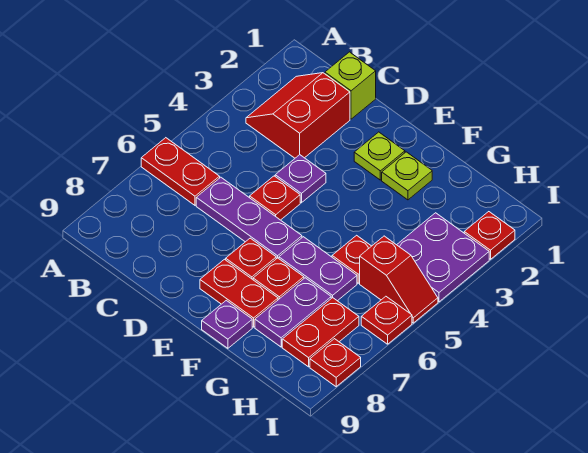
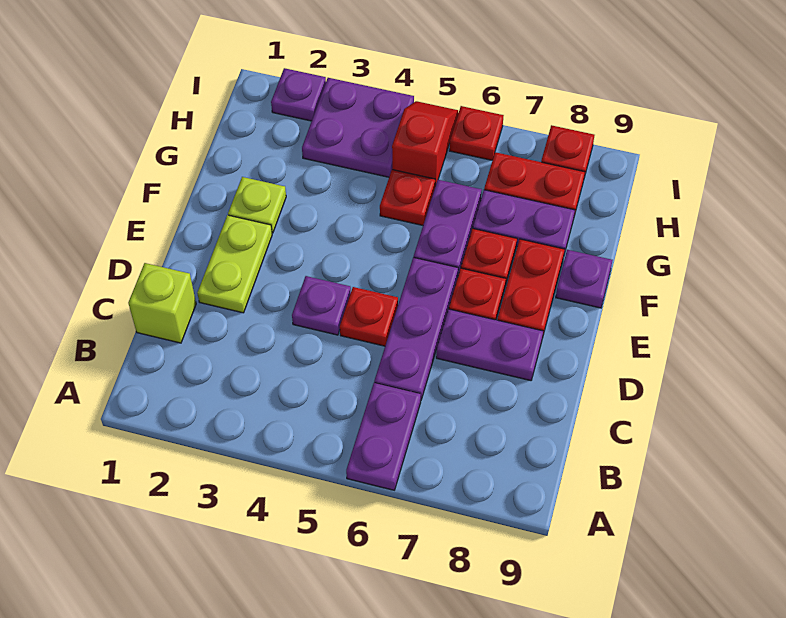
red 1x2 plate [141,138,220,205] -> purple 1x2 plate [346,383,421,490]
red 2x2 slope [246,73,350,158] -> none
none -> purple 1x2 plate [436,309,543,381]
lime 1x1 plate [354,132,405,180] -> lime 1x2 plate [197,215,272,313]
red 1x1 plate [464,212,515,259] -> purple 1x1 plate [271,68,326,121]

